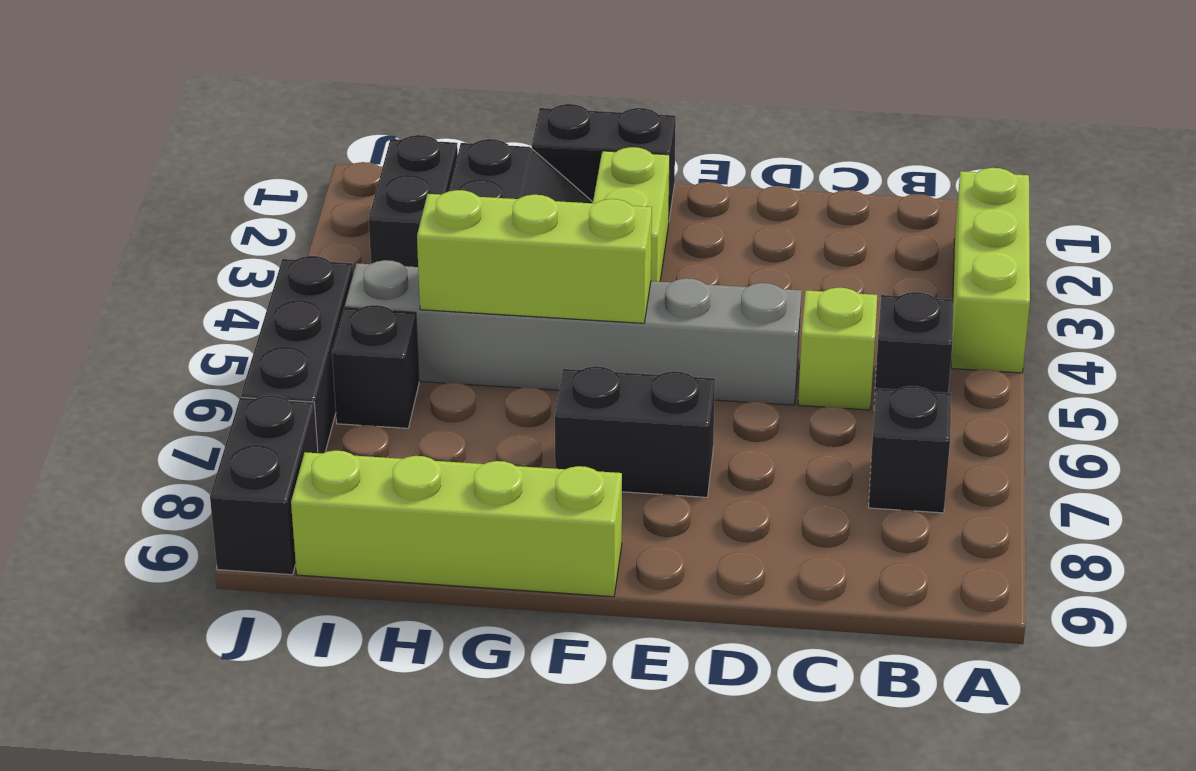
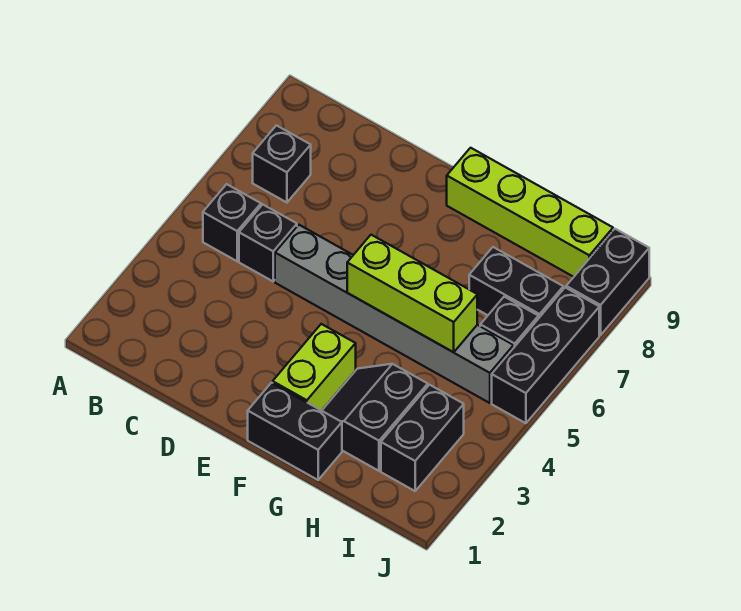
lime 1x3 brick [951,168,1030,373] -> none
lime 1x1 brick [798,288,877,410] -> black 1x1 brick [239,205,297,281]
black 1x2 brick [555,366,715,497] -> black 1x2 brick moved to [469,247,563,319]

